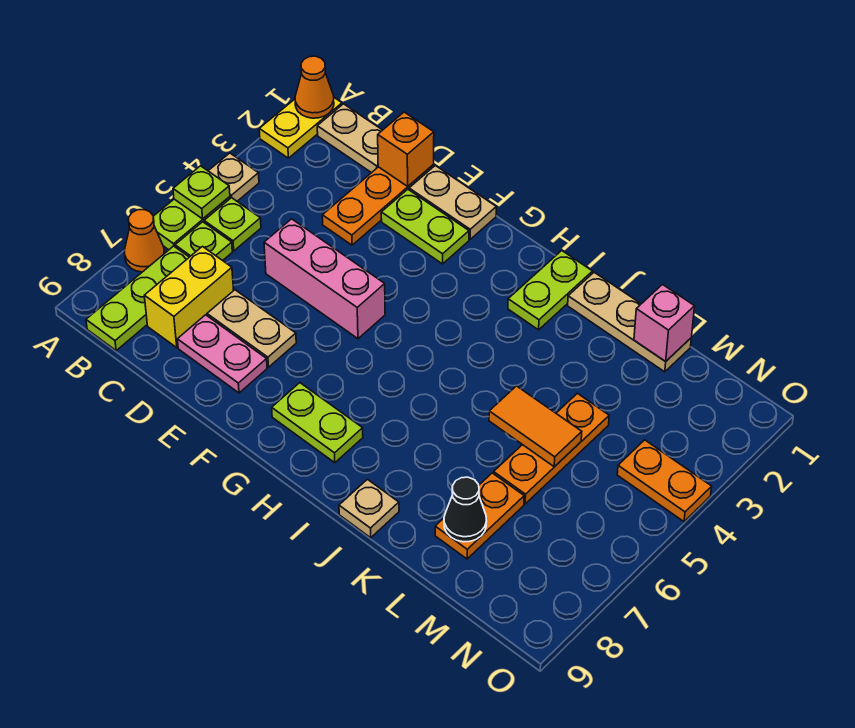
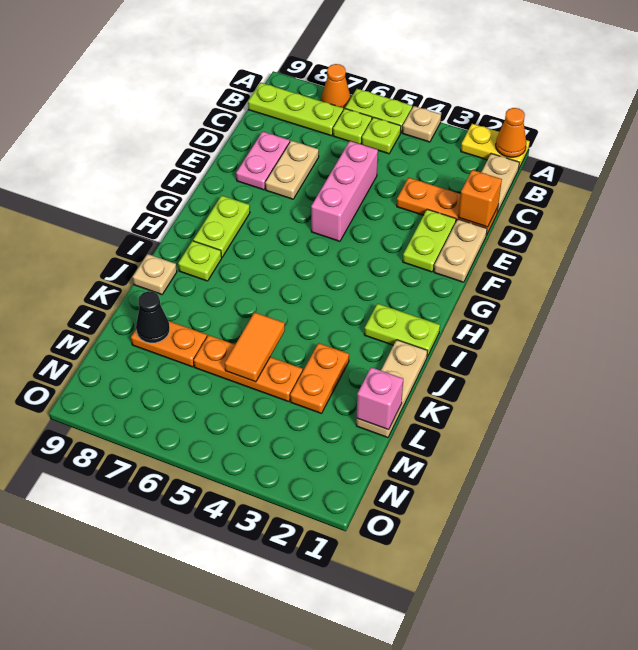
lime 1x1 plate [173,166,230,219] -> lime 1x1 plate moved to [178,241,222,281]
yellow 1x2 brick [144,247,234,348] -> none
orange 1x2 plate [617,440,712,522] -> orange 1x2 plate moved to [290,343,349,414]

